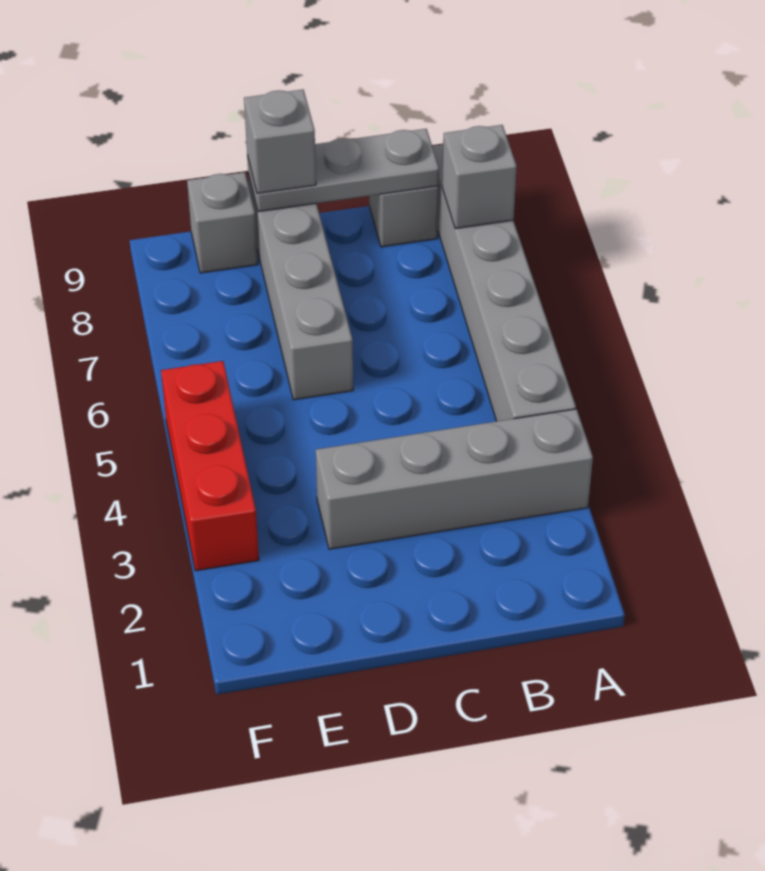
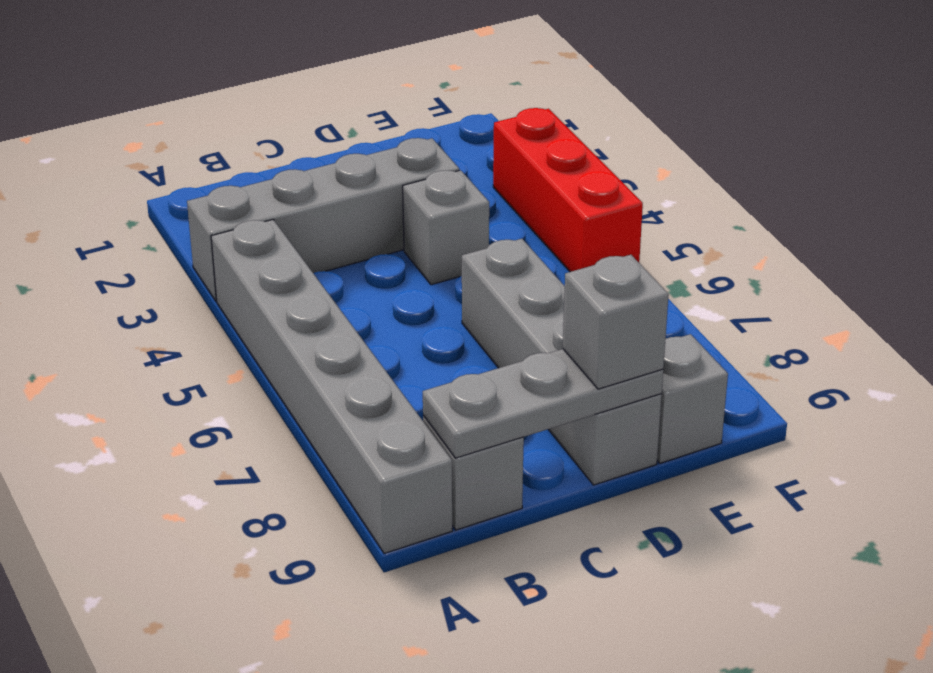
grey 1x1 brick [442,125,517,229] -> grey 1x1 brick moved to [403,170,489,285]

